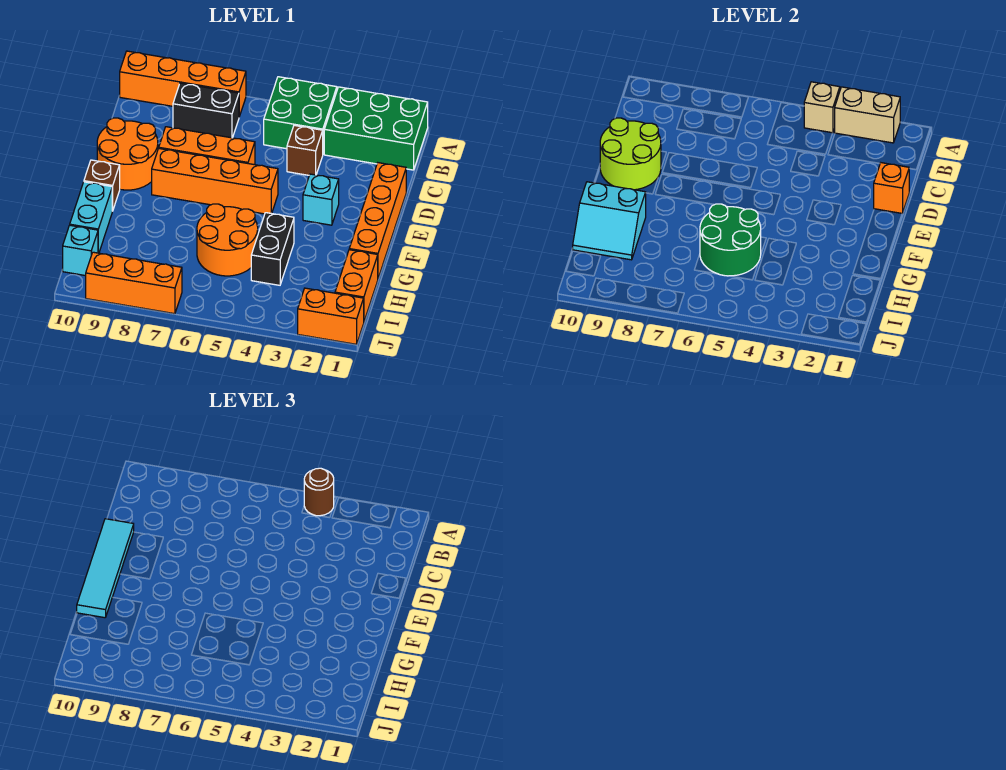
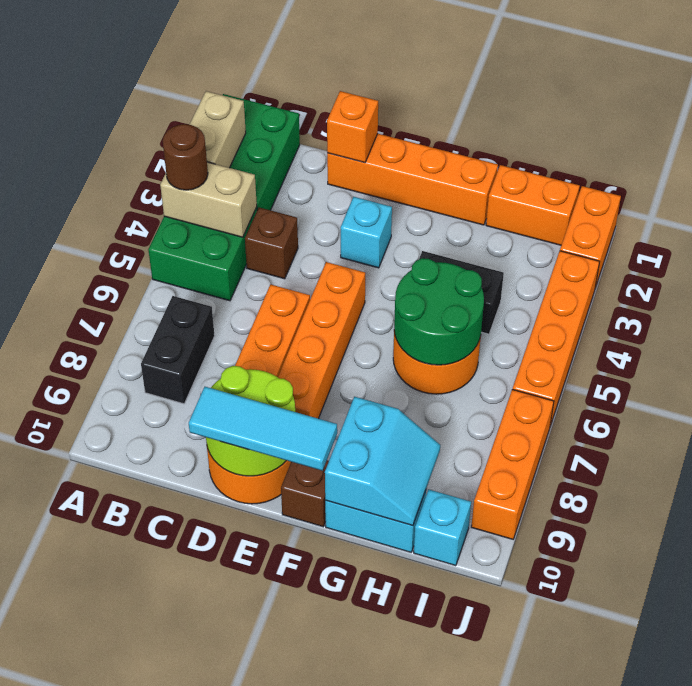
tan 1x1 brick [804,82,840,133] -> tan 1x2 brick [160,162,257,237]
orange 1x4 brick [120,51,246,116] -> orange 1x4 brick moved to [512,251,600,426]
cyan 1x4 tile [77,519,134,618] -> cyan 1x3 tile [189,387,337,471]

